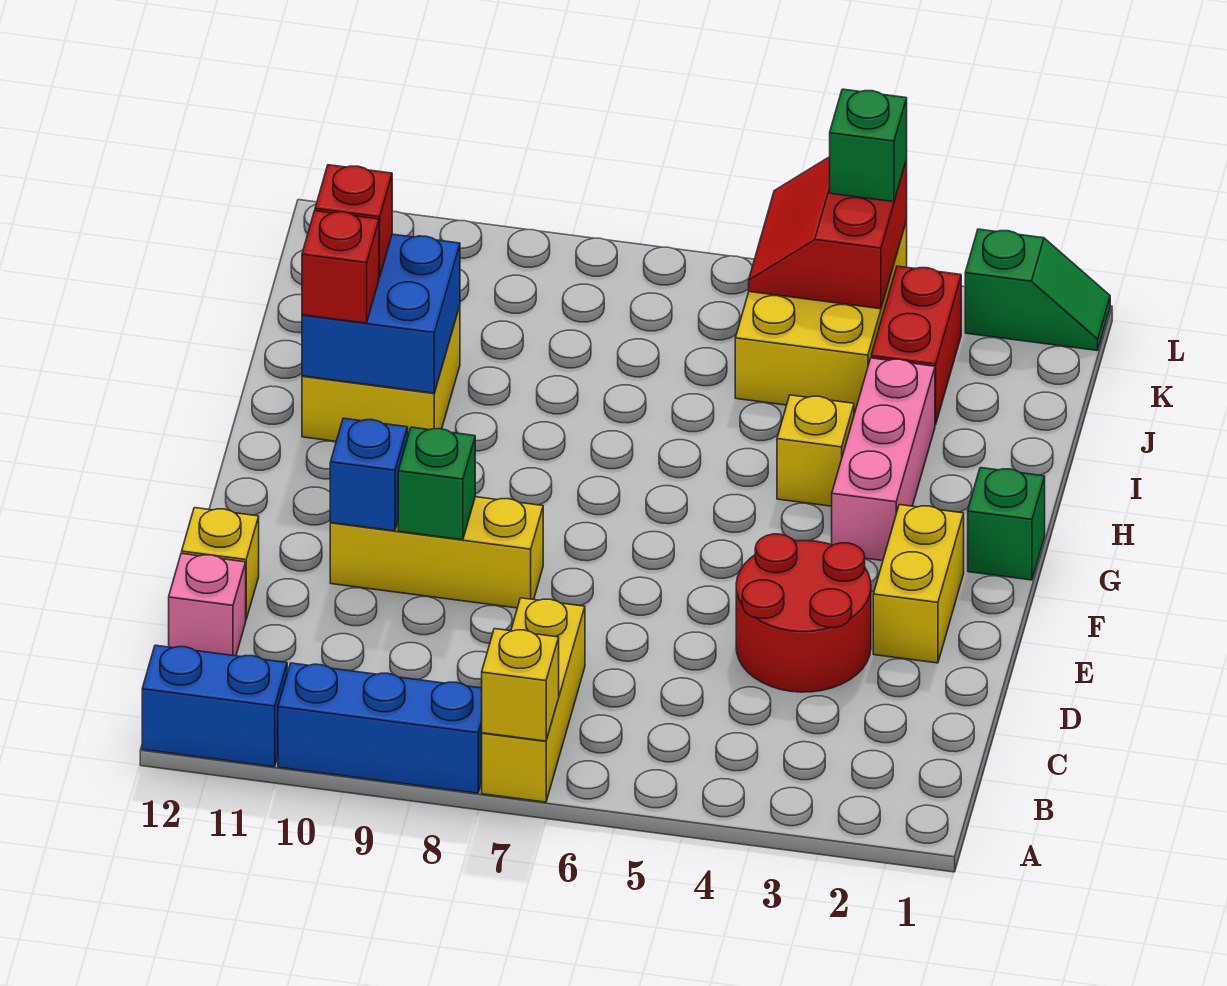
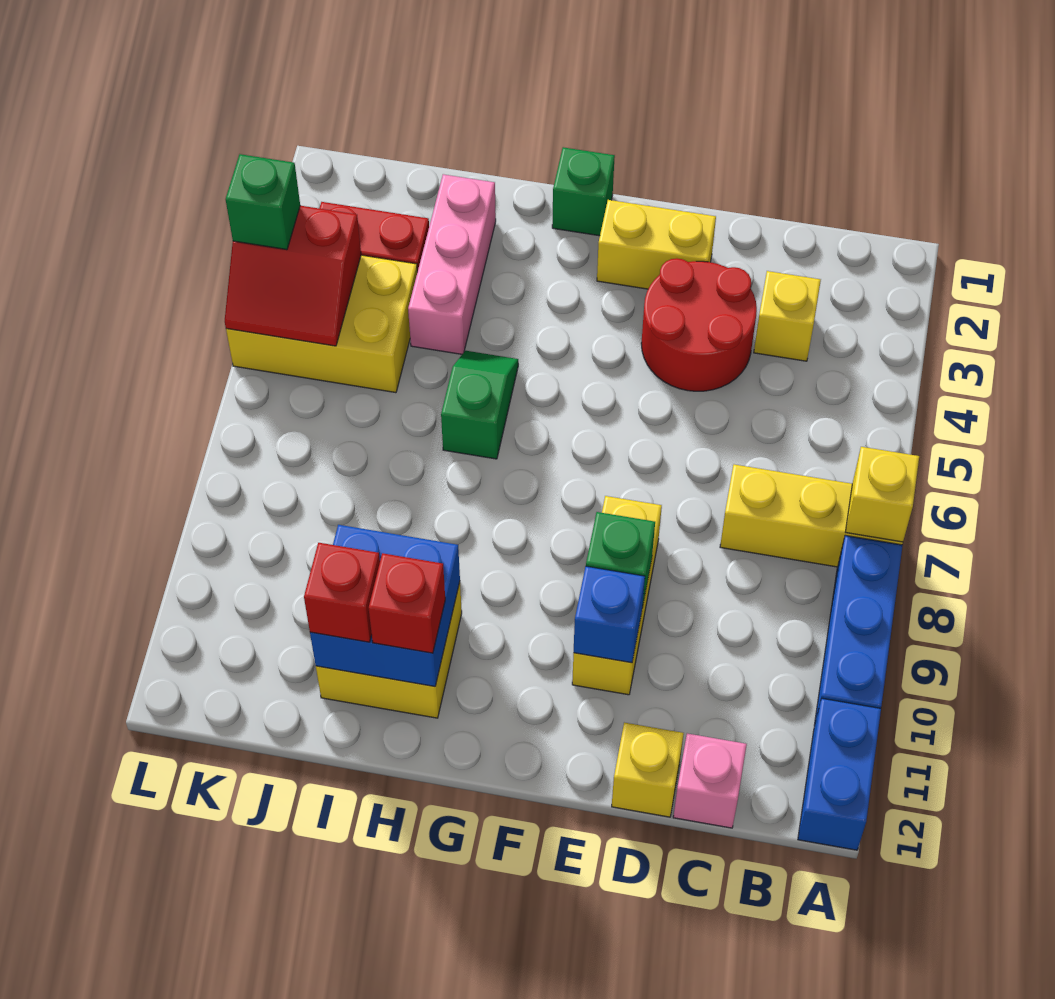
pink 1x3 brick [832,358,935,561] -> pink 1x3 brick turned to [408,174,496,354]
yellow 1x1 brick [777,395,854,506] -> yellow 1x1 brick moved to [754,271,821,361]
green 1x2 slope [965,229,1110,351] -> green 1x2 slope moved to [441,351,518,459]

